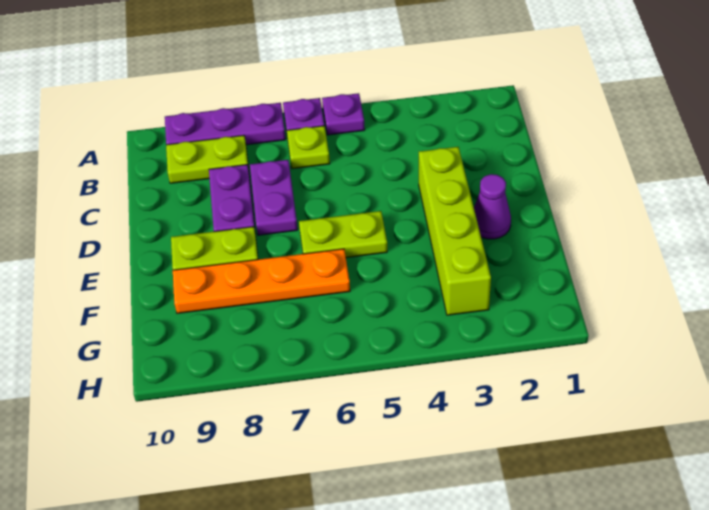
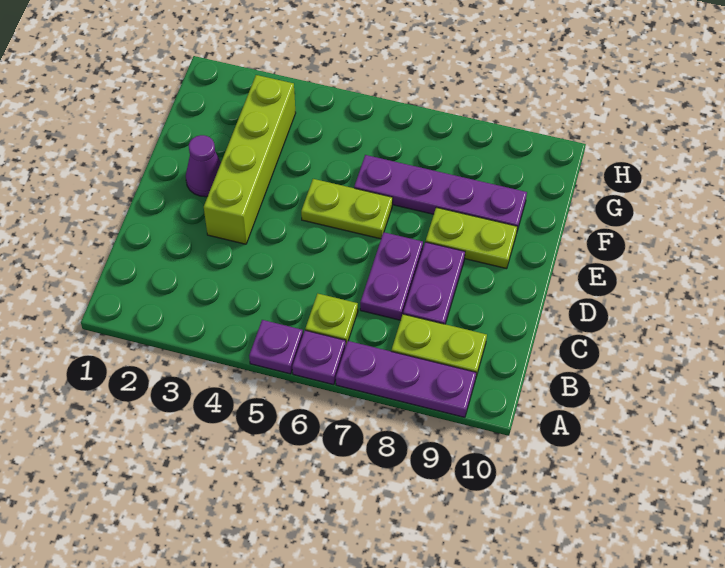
orange 1x4 plate [173,249,350,313] -> purple 1x4 plate [354,155,527,231]

